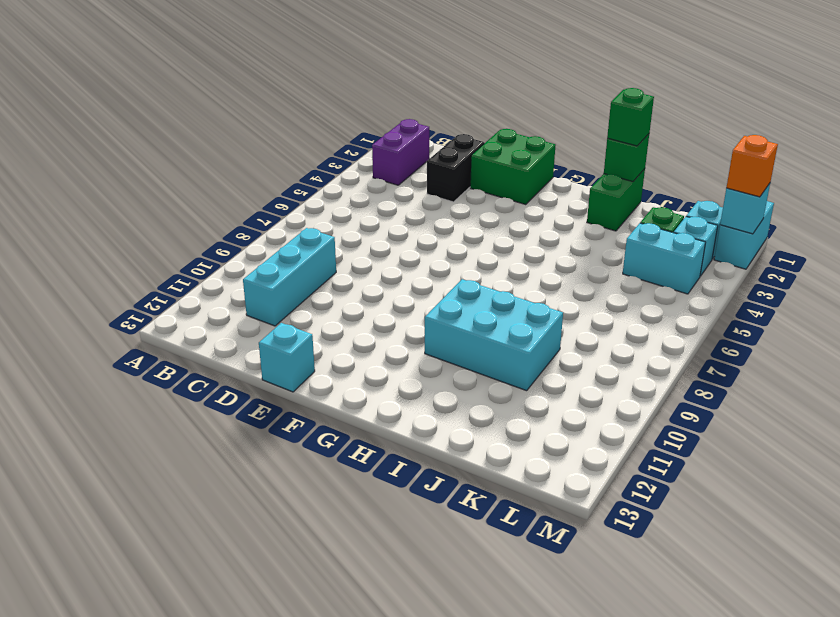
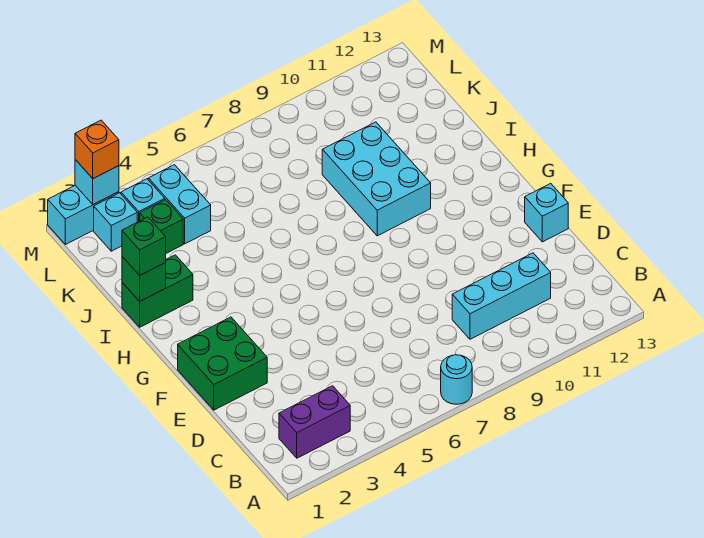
none -> cyan 1x1 round brick [441,355,472,404]
black 1x2 brick [427,134,484,202] -> none

